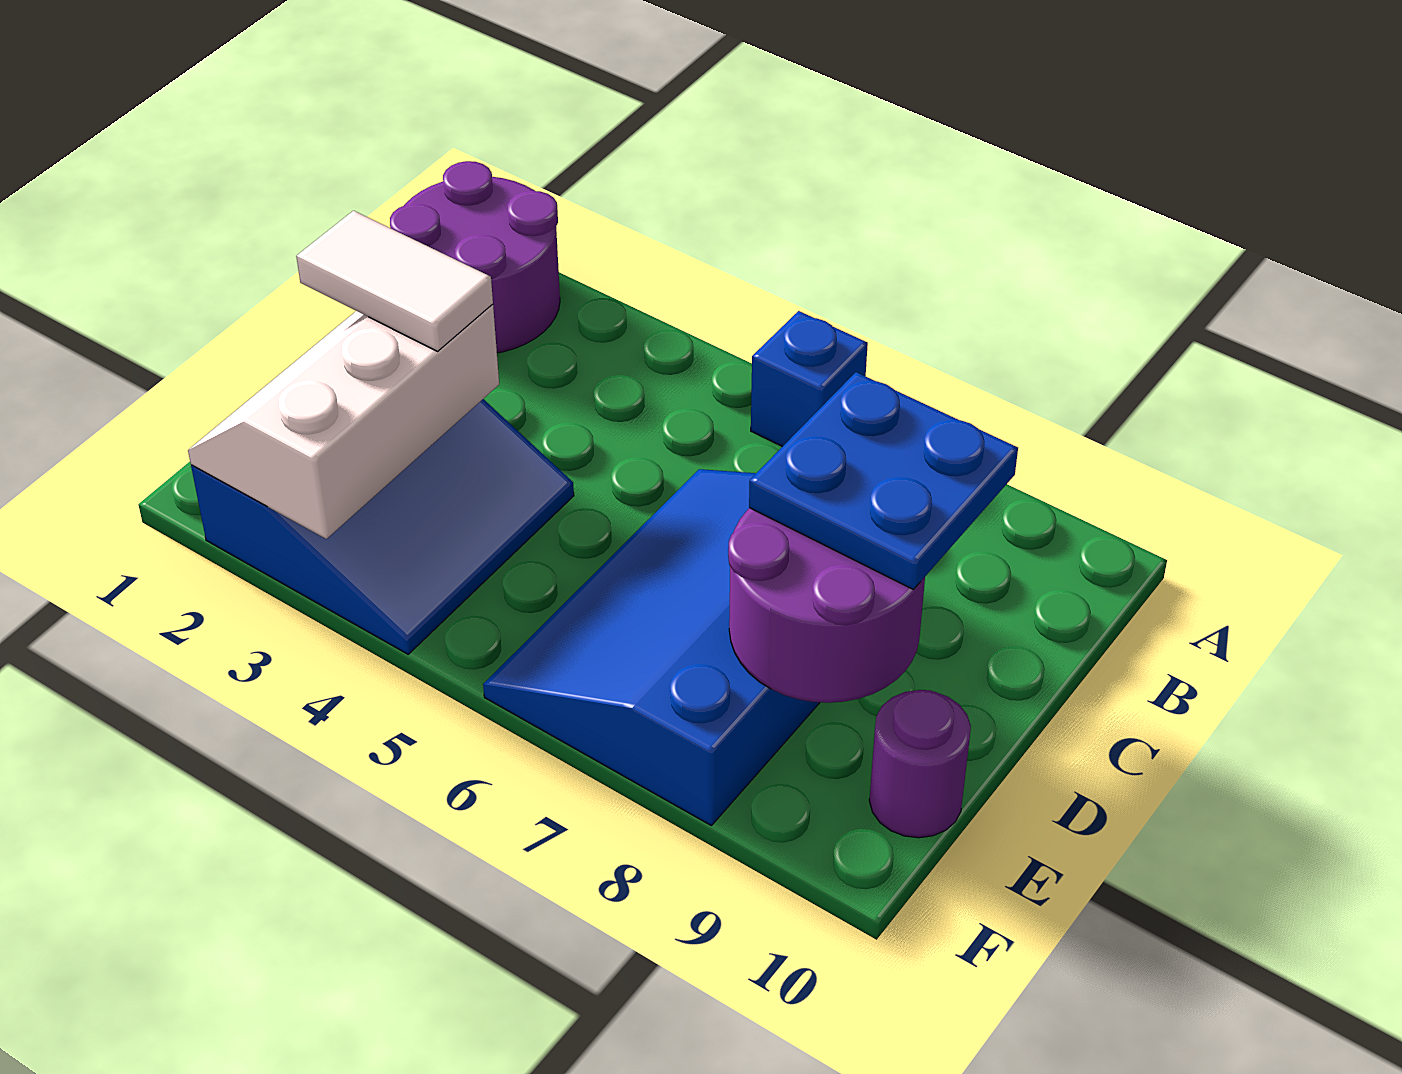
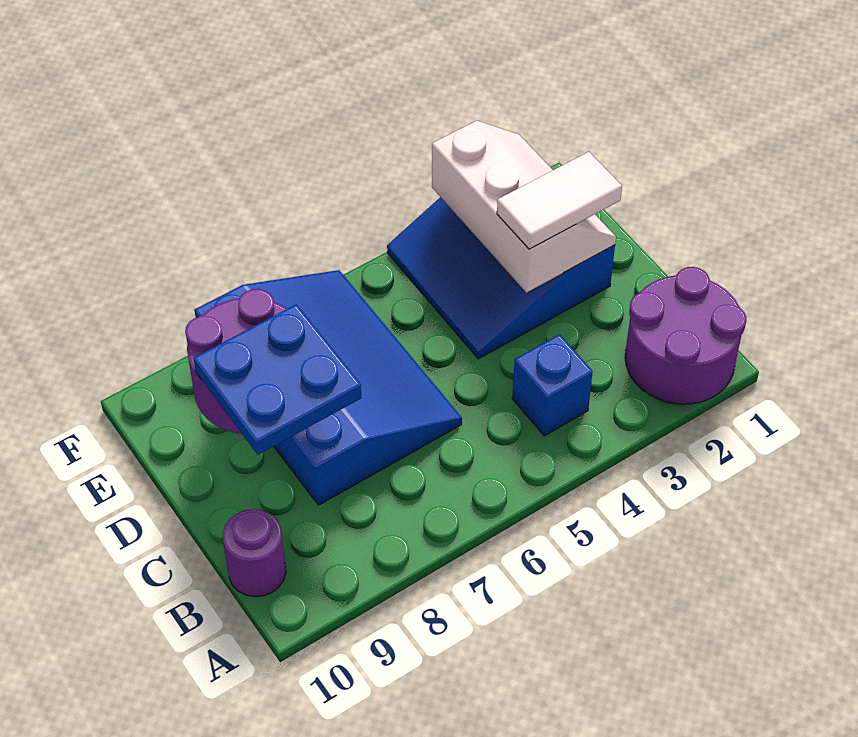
blue 1x1 brick [751,311,868,447] -> blue 1x1 brick moved to [512,334,593,436]
purple 1x1 round brick [869,690,971,838] -> purple 1x1 round brick moved to [223,509,286,597]

